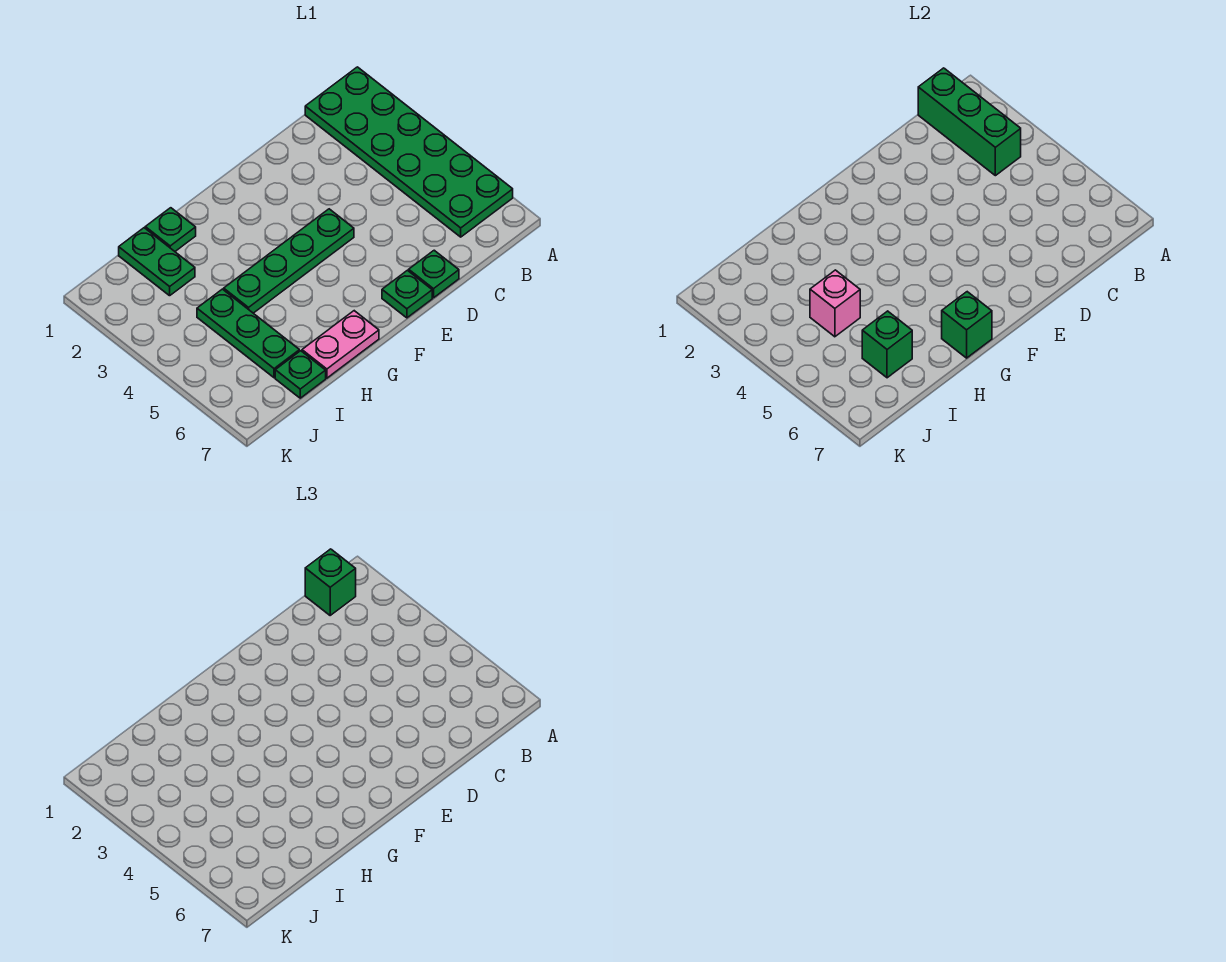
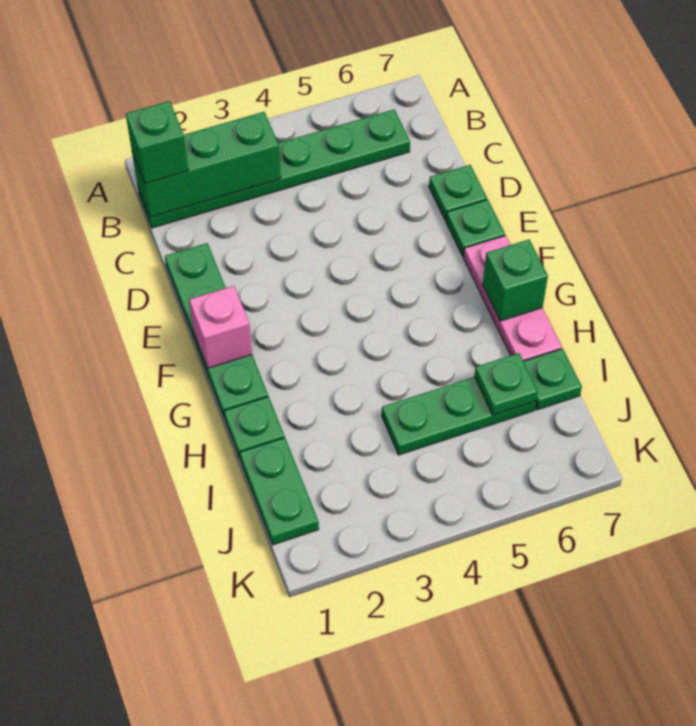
green 2x6 plate [305,67,513,237] -> green 1x6 plate [138,109,410,228]
green 1x4 plate [224,209,354,313] -> green 1x4 plate moved to [165,243,268,418]
pink 1x2 plate [302,311,379,378] -> pink 1x3 plate [463,236,562,361]
green 1x2 plate [119,228,195,296] -> green 1x2 plate turned to [240,438,319,545]
pink 1x1 brick [810,270,860,337] -> pink 1x1 brick moved to [189,286,252,368]
green 1x1 brick [862,311,912,378] -> green 1x1 plate [474,353,538,415]

